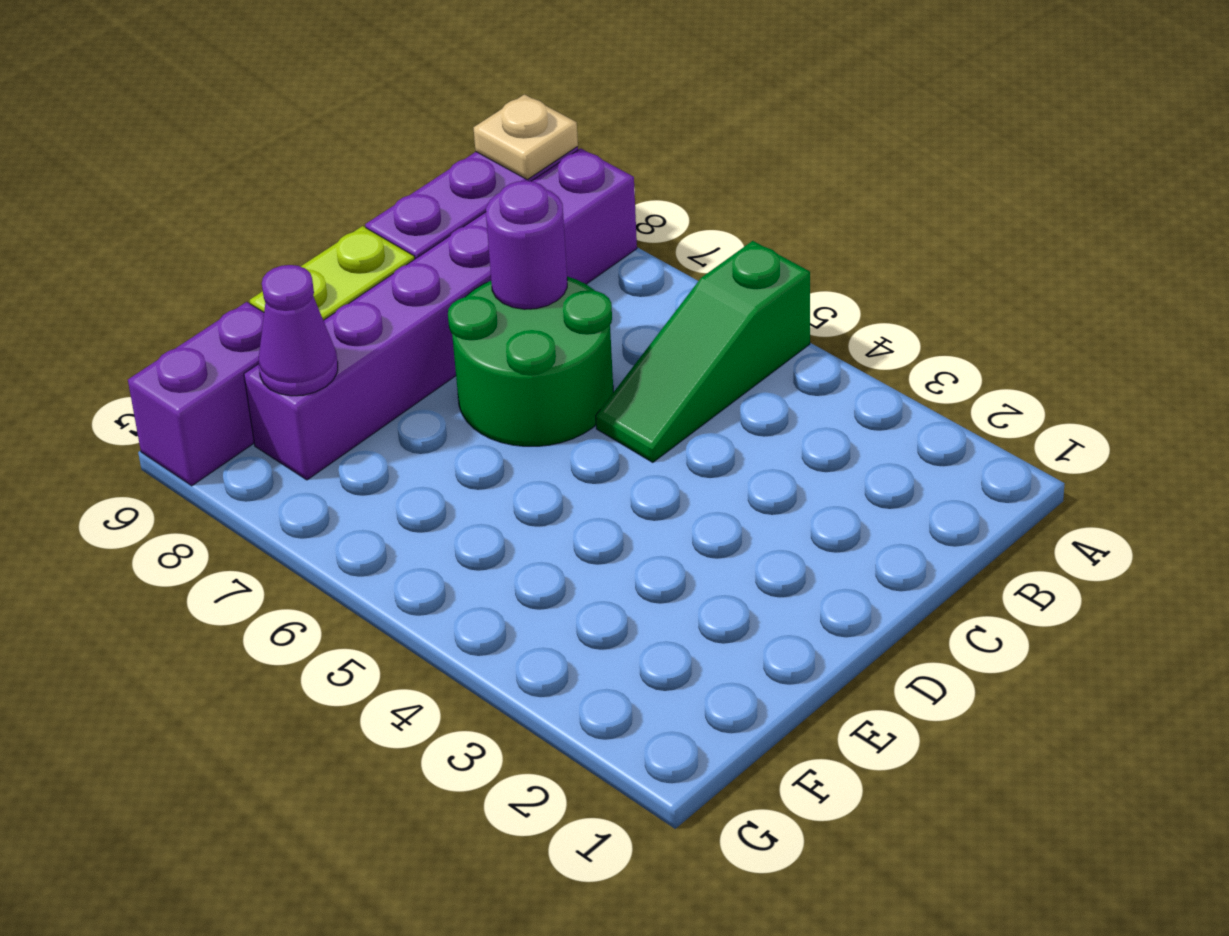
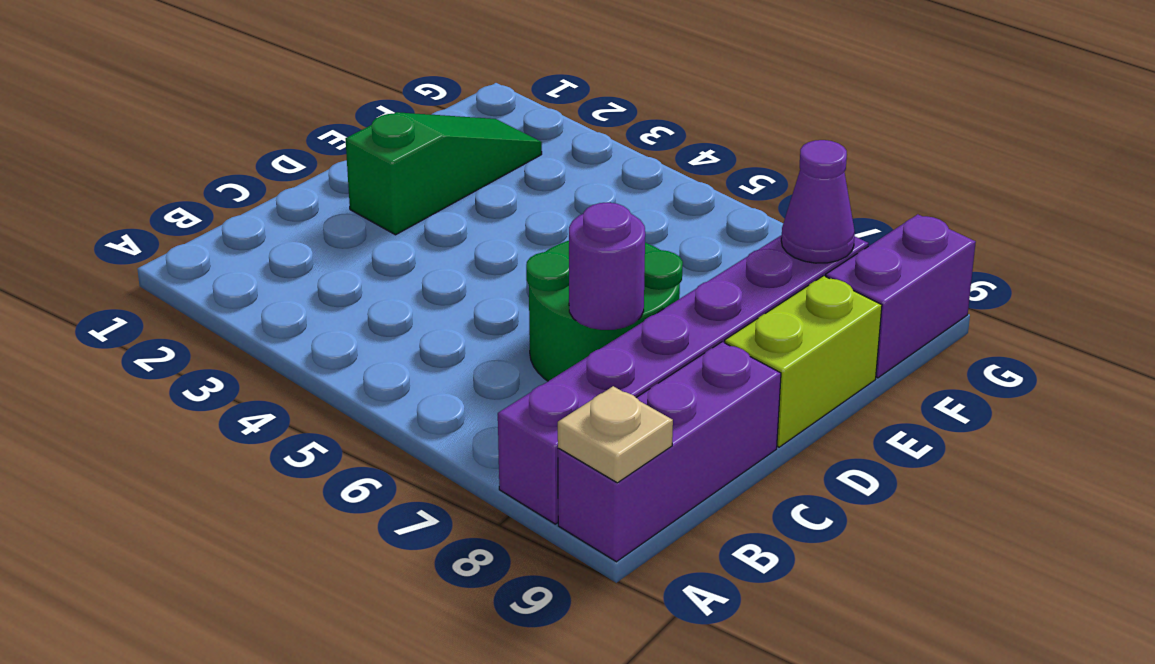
green 1x3 slope [596,241,810,462] -> green 1x3 slope moved to [345,112,542,235]

